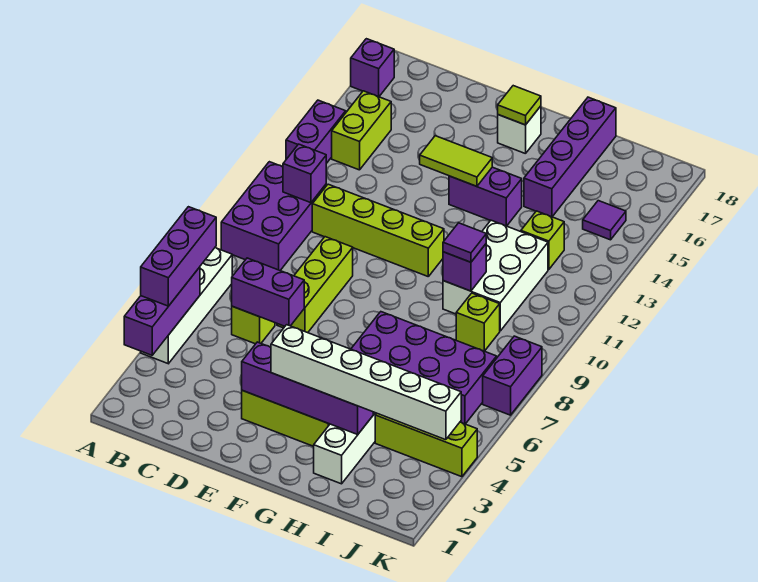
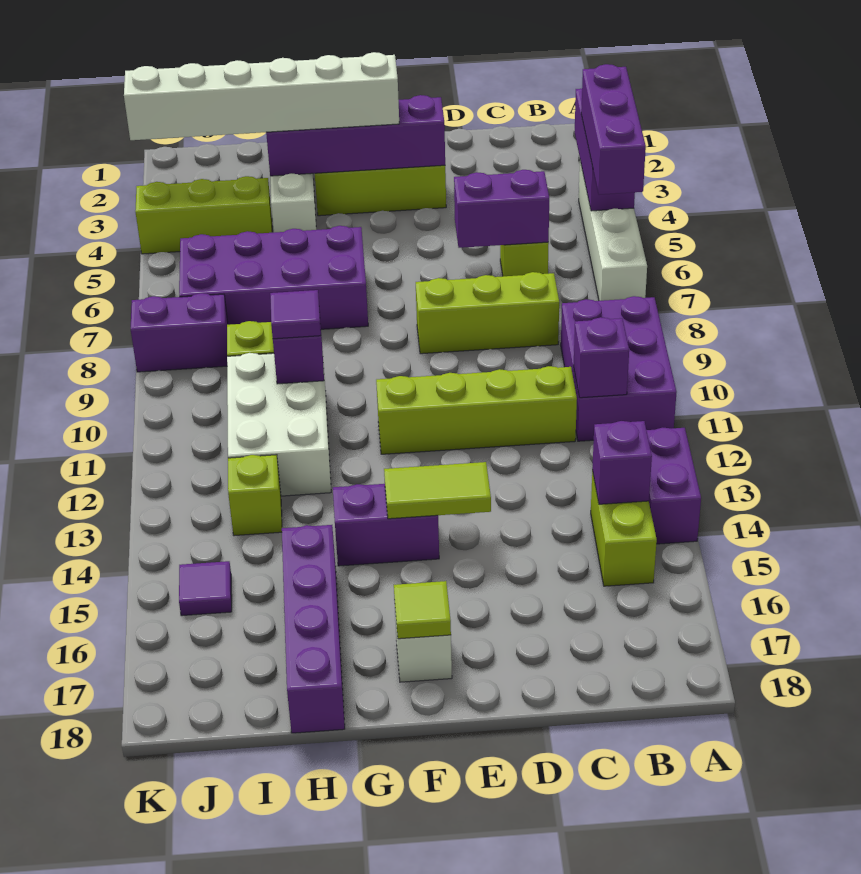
purple 1x1 brick [351,39,394,97] -> purple 1x1 brick moved to [592,421,652,504]
lime 1x3 brick [277,237,353,333] -> lime 1x3 brick turned to [416,272,559,354]
purple 1x2 brick [483,336,542,415] -> purple 1x2 brick turned to [131,293,228,372]

